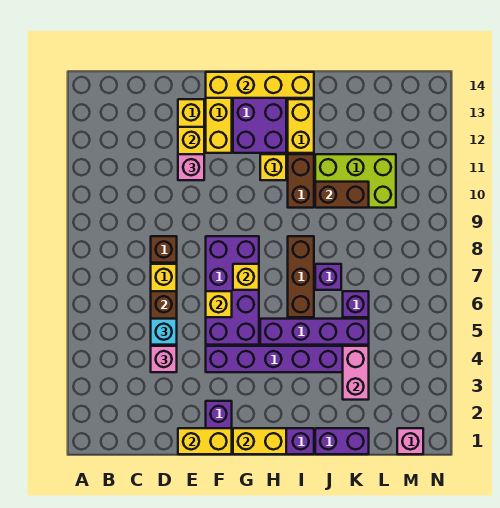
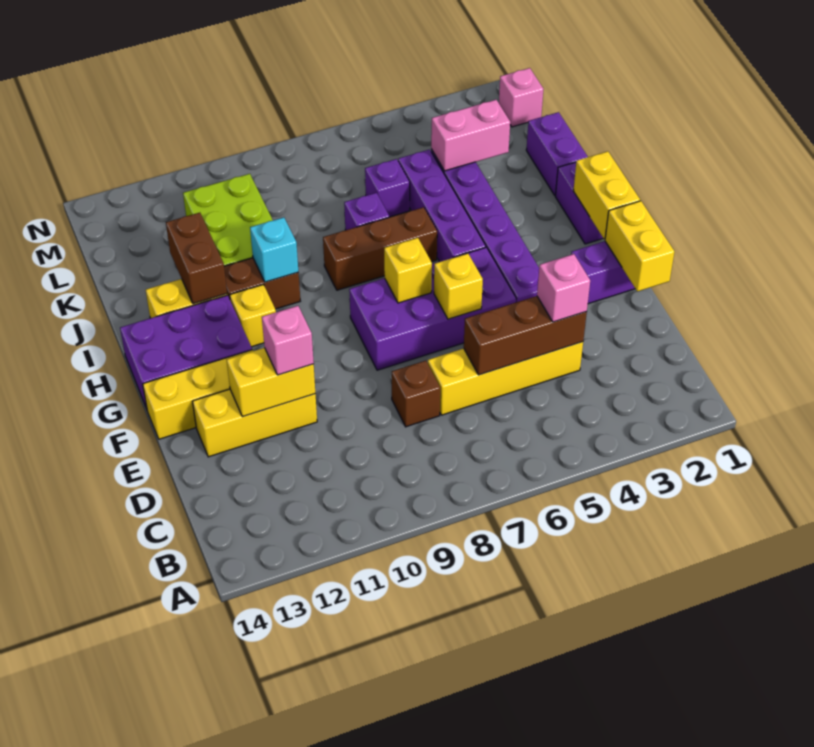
cyan 1x1 brick [151,319,177,345] -> cyan 1x1 brick moved to [250,217,298,282]
yellow 1x4 brick [206,72,314,98] -> none
brown 1x2 brick [315,182,369,208] -> brown 1x2 brick moved to [166,213,227,304]

